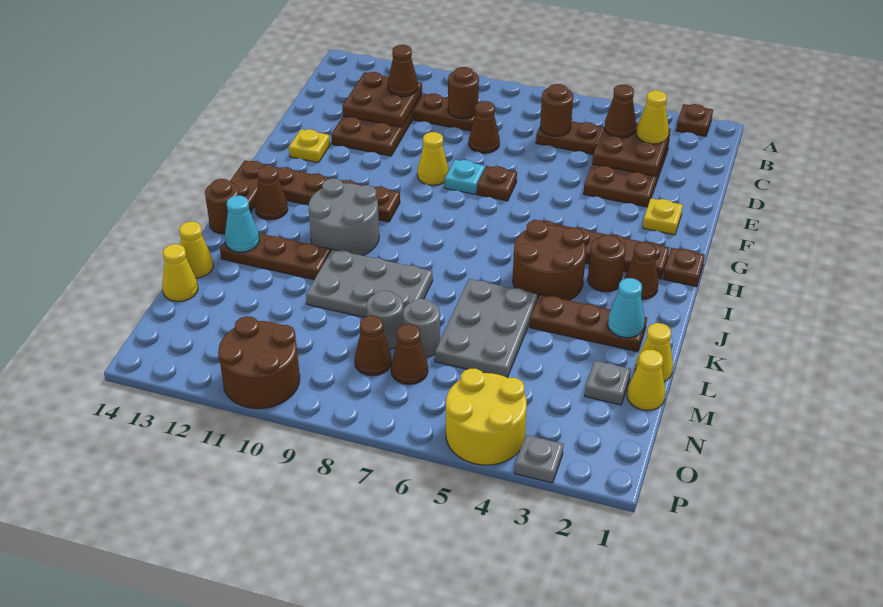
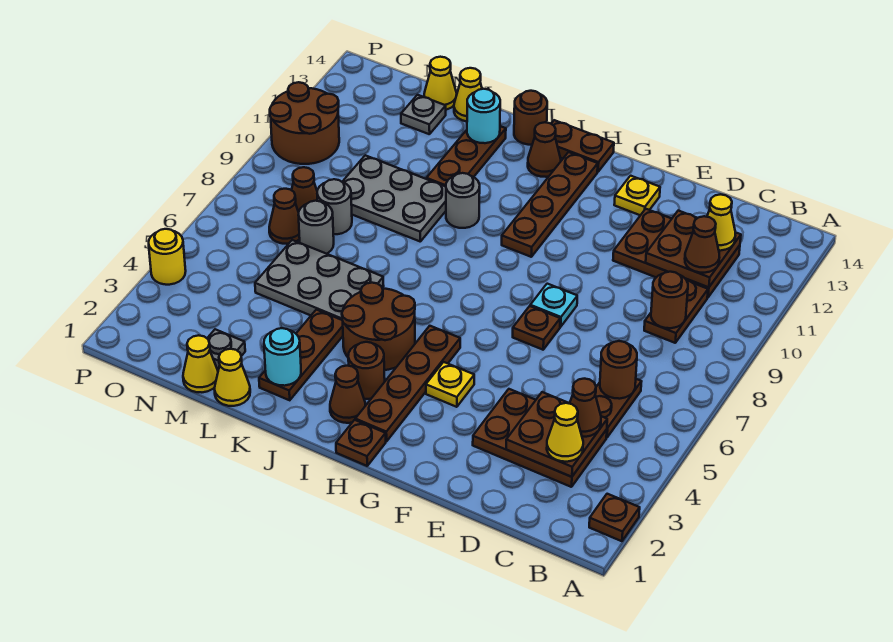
brown 1x1 cone [469,101,500,153] -> none
yellow 1x1 plate [643,198,683,235] -> yellow 1x1 plate moved to [426,362,474,407]
yellow 1x1 cone [417,132,449,185] -> yellow 1x1 cone moved to [707,194,736,251]
grey 2x2 round brick [309,179,379,256] -> grey 1x1 round brick [446,173,480,228]
cyan 1x1 cone [608,278,645,338] -> cyan 1x1 round brick [264,328,301,386]
grey 2x3 plate [306,249,433,317] -> grey 2x3 plate turned to [342,155,446,241]
cyan 1x1 cone [225,196,259,252] -> cyan 1x1 round brick [467,89,500,143]
yellow 2x2 round brick [446,369,527,465] -> yellow 1x1 round brick [149,229,186,285]
grey 1x1 plate [515,435,564,483] -> grey 1x1 plate moved to [401,95,446,134]

